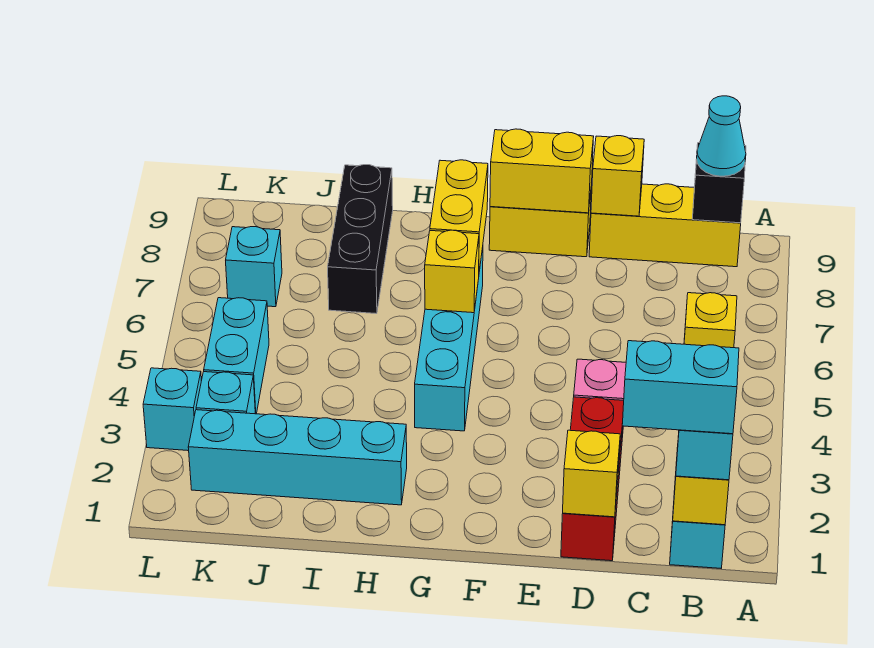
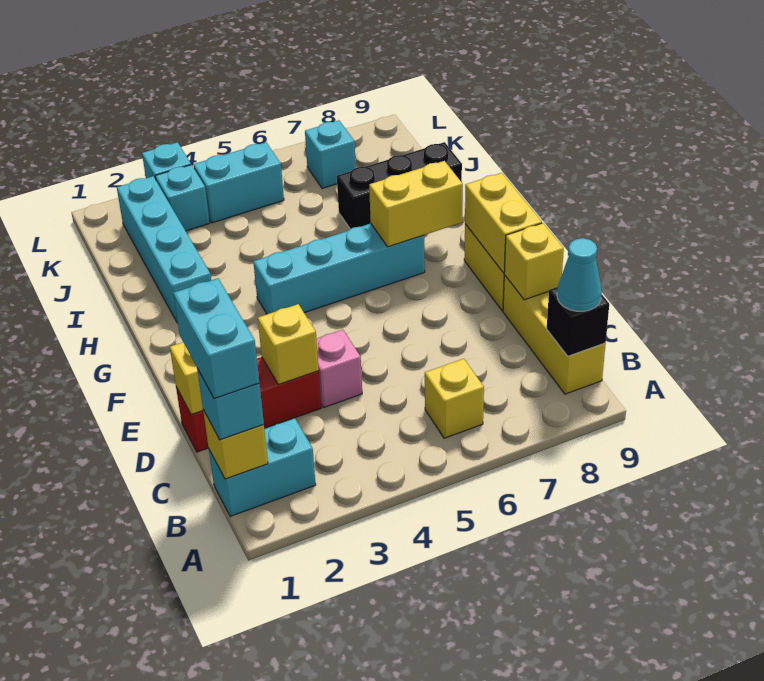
yellow 1x1 brick [425,230,479,313] -> yellow 1x1 brick moved to [258,304,319,385]

